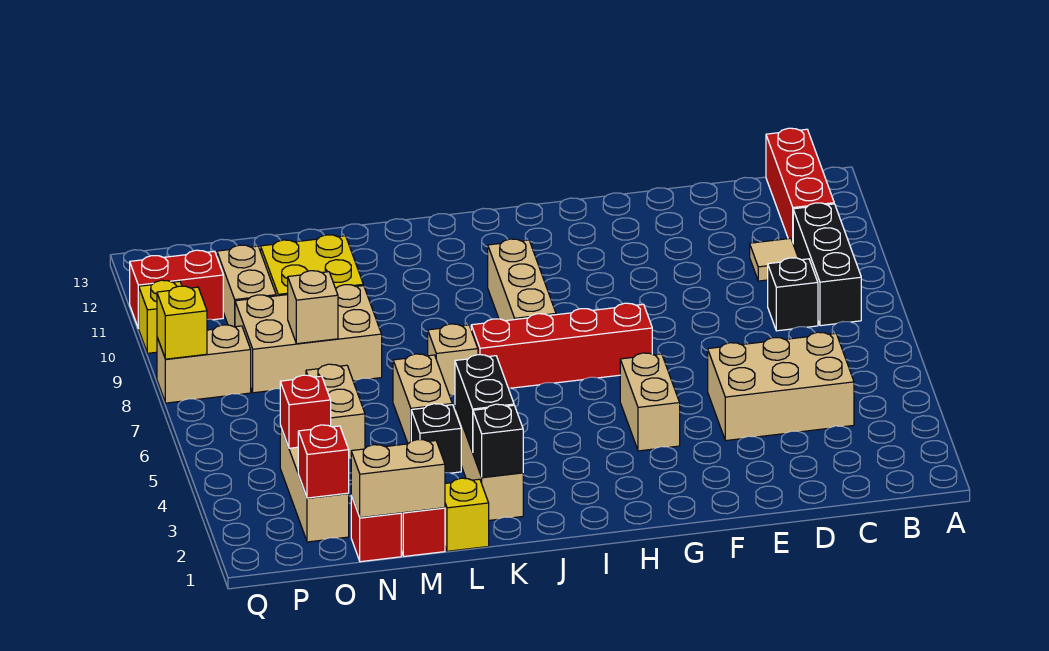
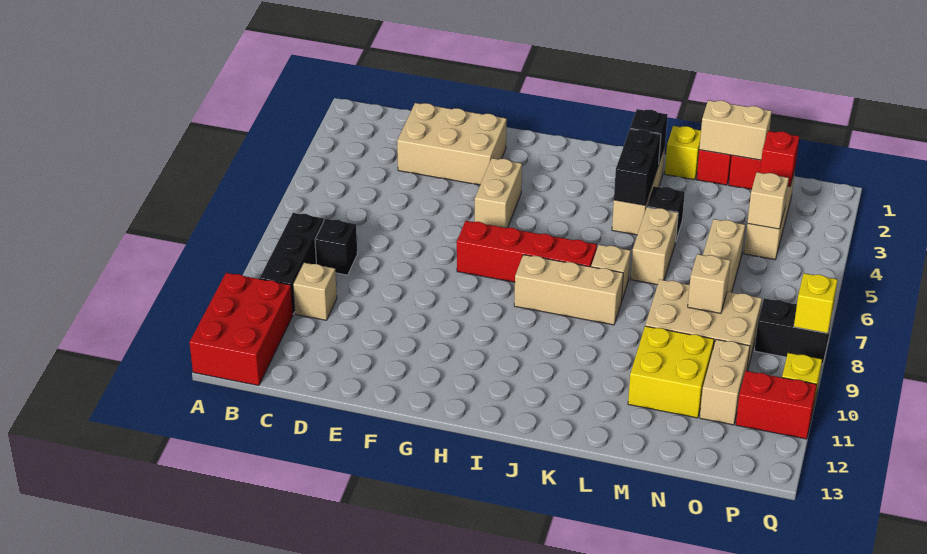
red 1x3 brick [766,128,834,242] -> red 2x3 brick [190,273,293,386]
tan 2x3 brick [708,332,854,441] -> tan 2x3 brick moved to [397,103,507,185]
tan 1x1 tile [750,238,798,281] -> tan 1x1 brick [293,263,337,320]
tan 1x3 brick [488,239,556,321] -> tan 1x3 brick turned to [514,255,623,325]
red 1x1 brick [280,375,331,448] -> tan 1x1 brick [747,172,789,229]
tan 1x2 brick [157,325,251,403] -> black 1x2 brick [754,298,832,364]

